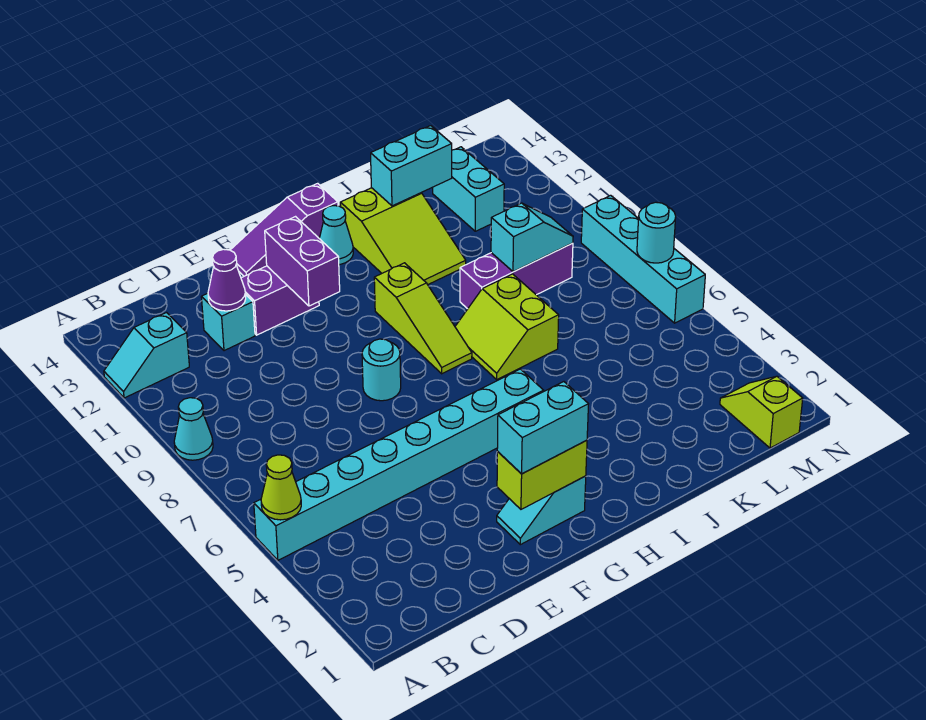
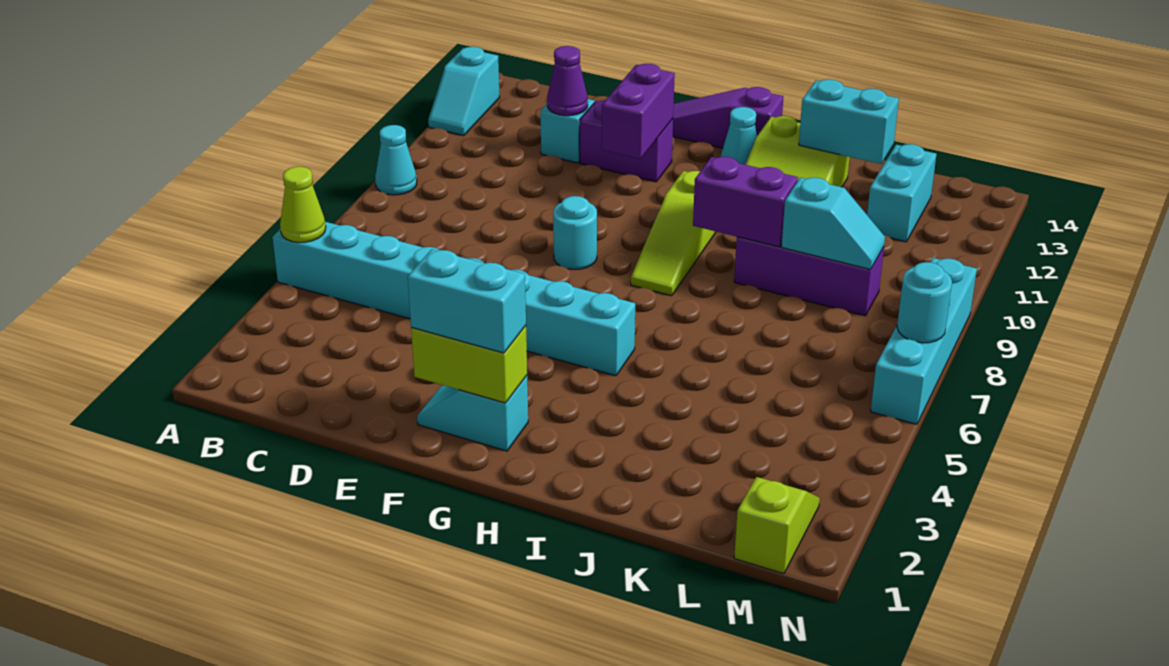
cyan 1x2 slope [104,313,189,398] -> cyan 1x2 slope turned to [428,47,500,136]
lime 2x2 slope [455,274,559,379] -> none
none -> purple 1x2 brick [693,157,798,247]

